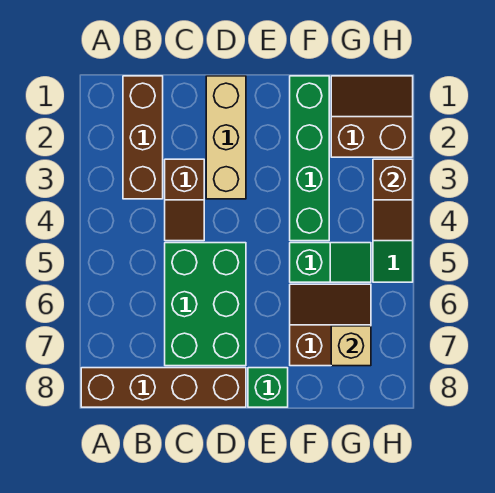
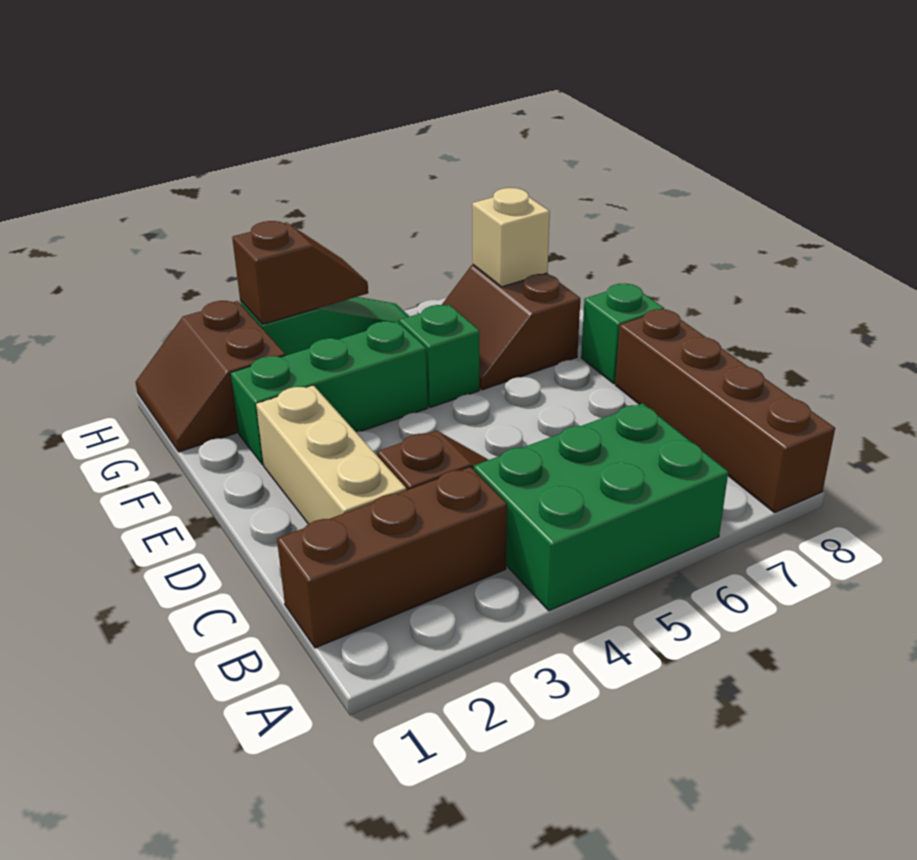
green 2x3 brick [165,243,246,366] -> green 2x3 brick moved to [474,403,728,611]
tan 1x3 brick [206,76,246,199] -> tan 1x3 brick turned to [256,385,406,524]
green 1x4 brick [290,76,329,241] -> green 1x3 brick [231,321,428,465]

